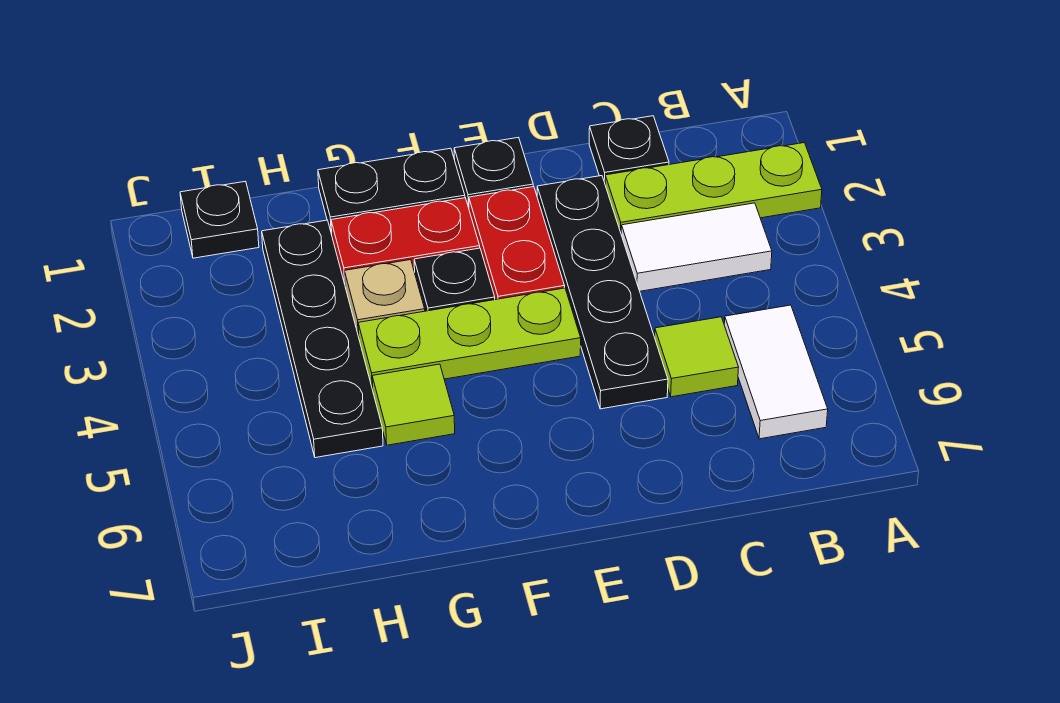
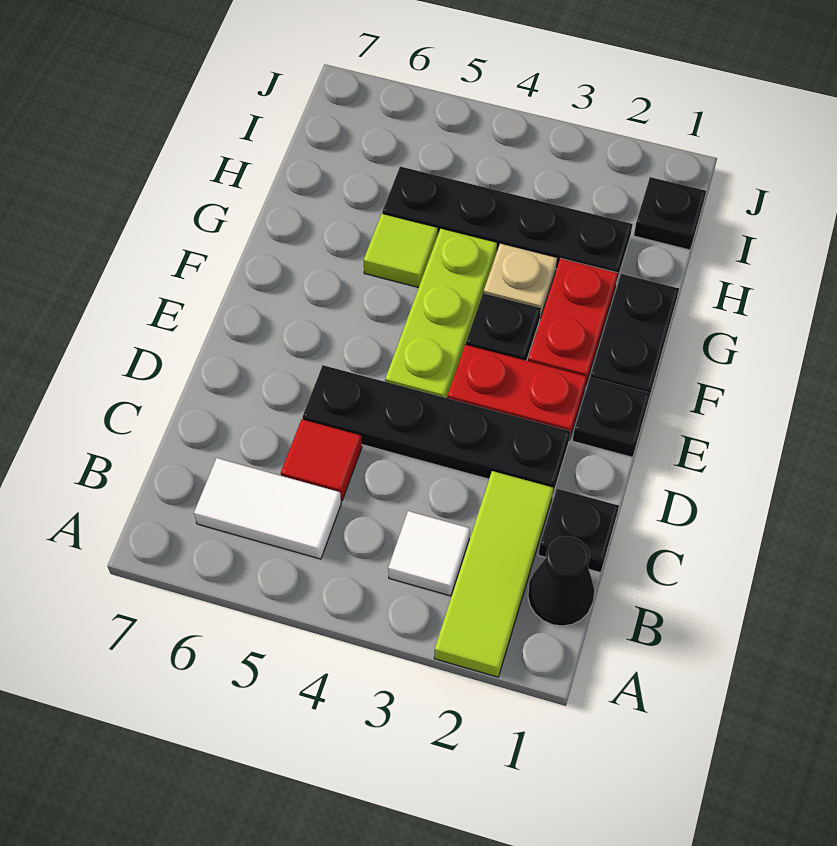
lime 1x3 plate [605,143,822,232] -> lime 1x3 tile [434,471,553,677]
none -> black 1x1 cone [528,536,594,626]
white 1x2 tile [621,203,772,291] -> white 1x1 tile [388,511,470,596]
lime 1x1 tile [655,317,738,397] -> red 1x1 tile [281,419,362,501]

